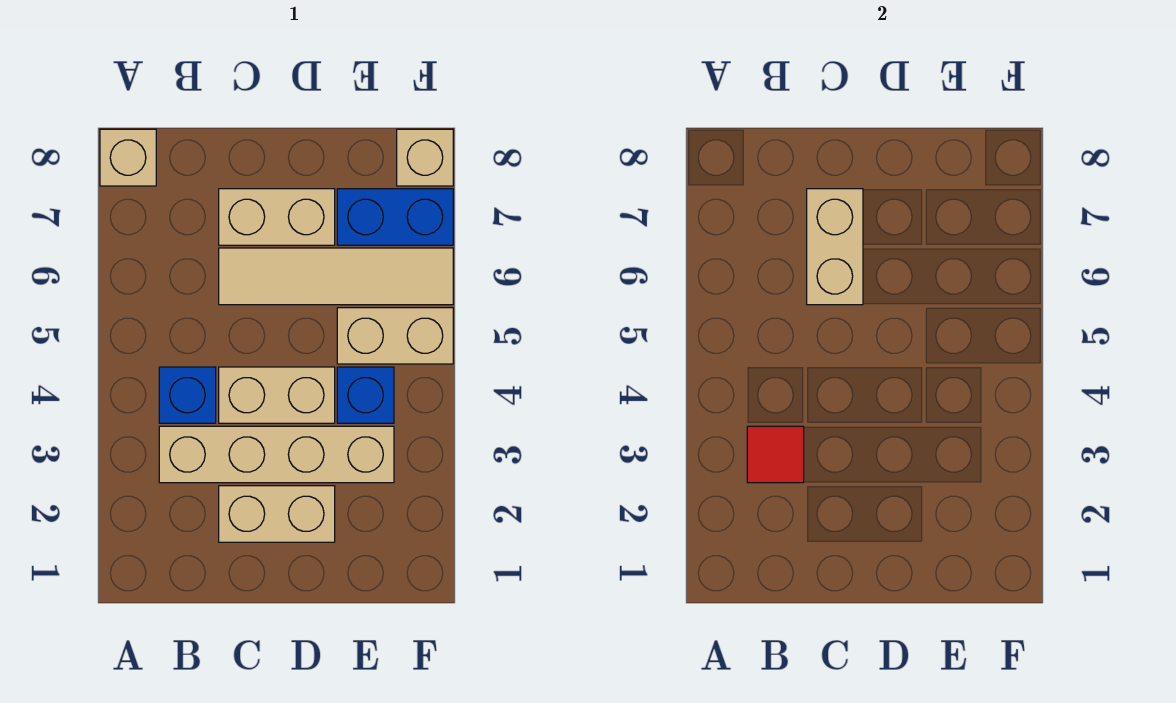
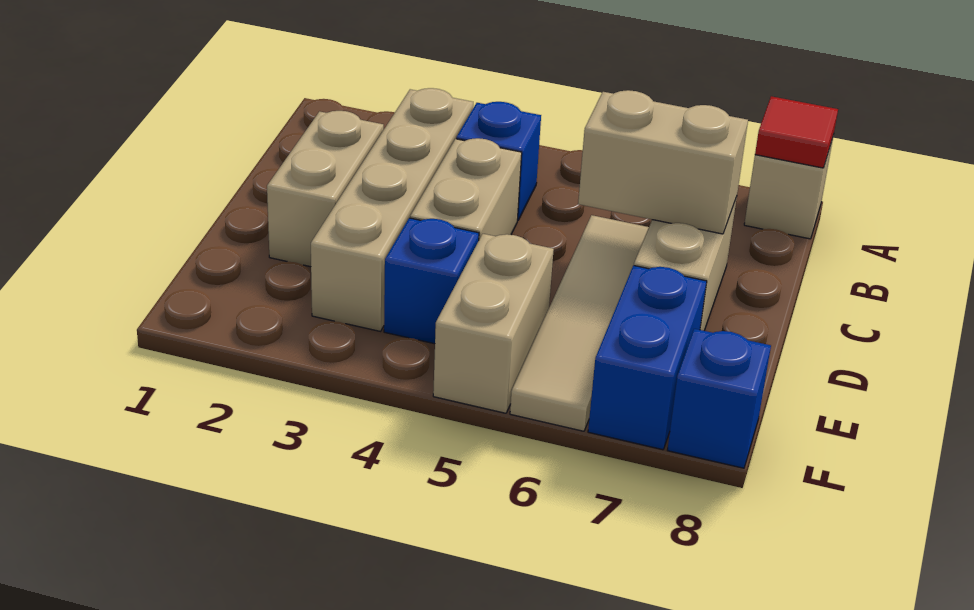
red 1x1 tile [747,426,804,483] -> red 1x1 tile moved to [755,96,838,168]
tan 1x1 brick [397,129,453,186] -> blue 1x1 brick [668,329,771,468]

